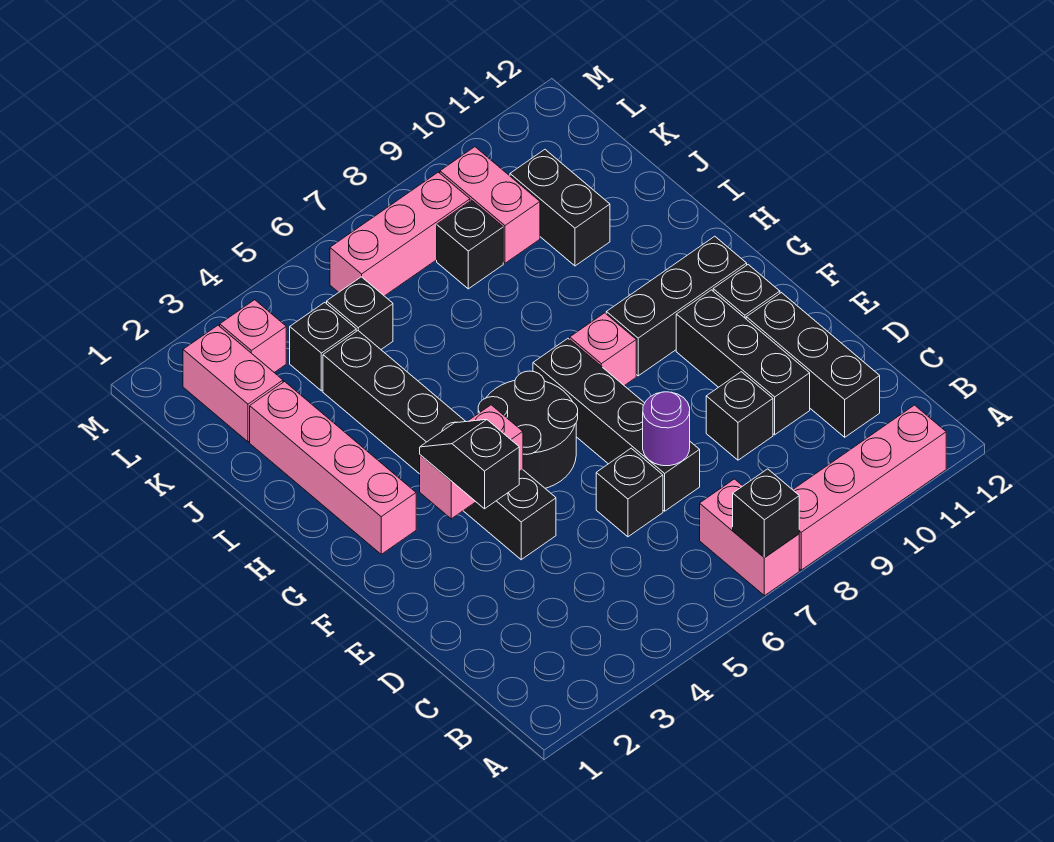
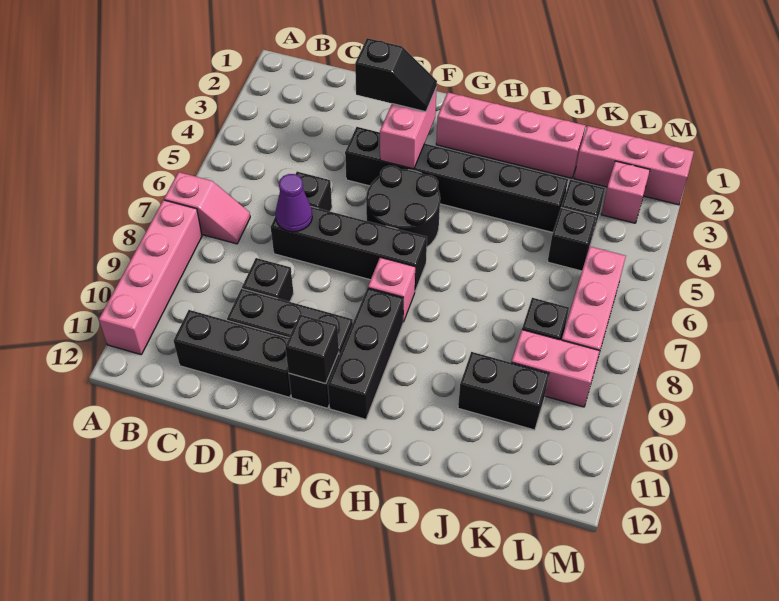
pink 1x2 brick [700,479,799,596] -> pink 1x2 slope [164,172,250,244]
black 1x1 brick [733,469,799,558] -> black 1x1 brick moved to [285,315,339,384]
purple 1x1 round brick [643,392,690,466] -> purple 1x1 cone [275,174,312,232]
pink 1x2 brick [183,325,283,442] -> pink 1x3 brick [574,126,694,205]

